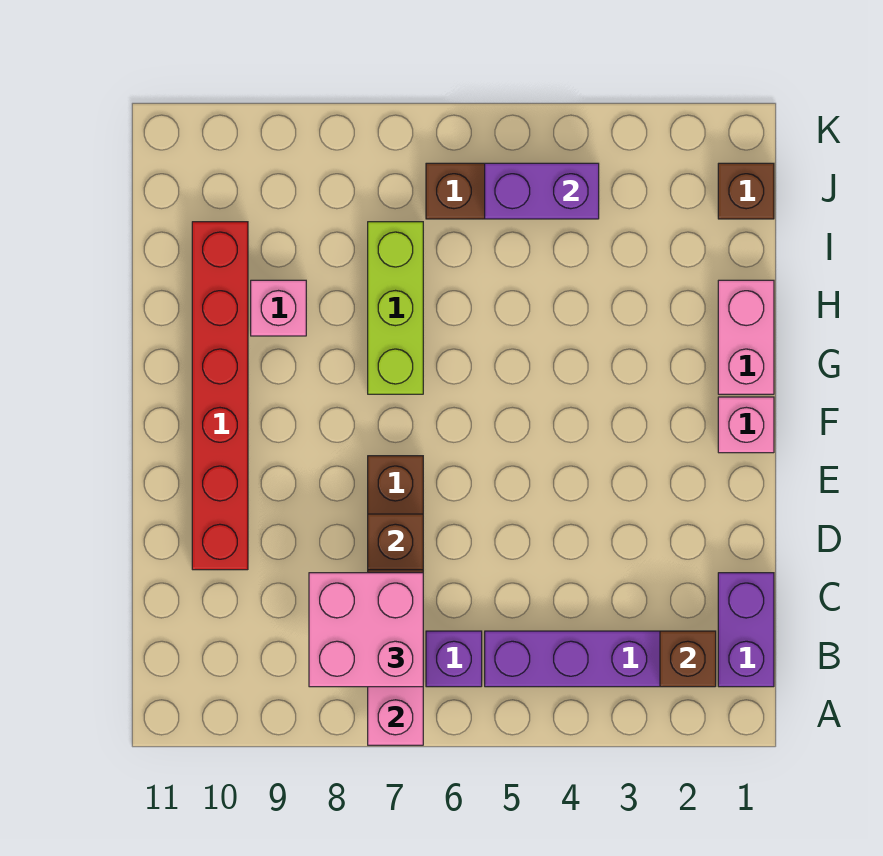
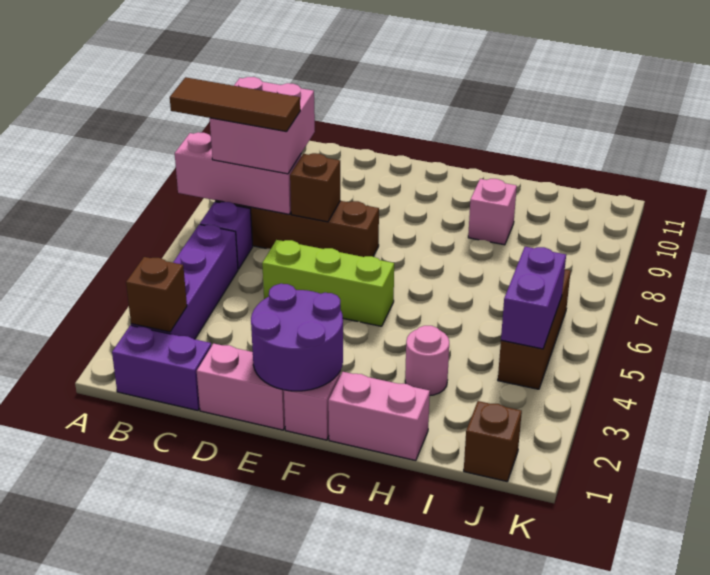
none -> brown 1x3 tile [170,77,300,132]
none -> pink 1x2 brick [197,344,285,430]
red 1x6 brick [192,222,248,570] -> none
none -> purple 2x2 round brick [251,284,343,391]
lime 1x3 brick [368,222,423,394] -> lime 1x3 brick moved to [262,240,394,326]
none -> pink 1x1 round brick [405,326,449,395]

